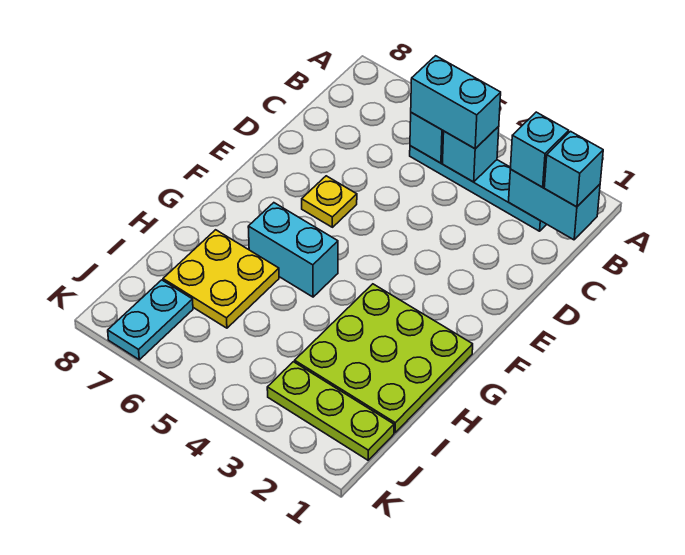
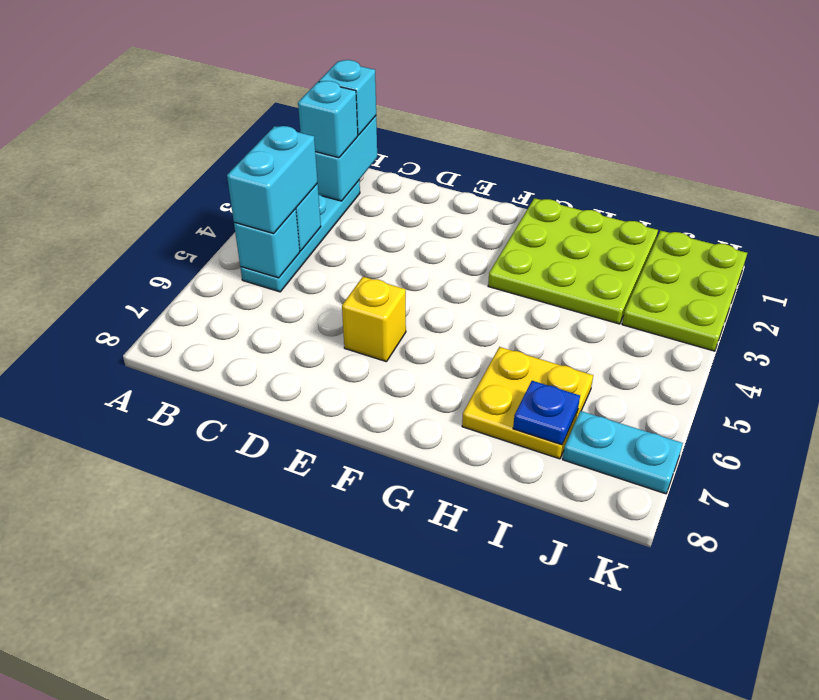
yellow 1x1 plate [302,176,357,227] -> yellow 1x1 brick [342,277,406,362]
cyan 1x2 brick [248,203,338,297] -> none
none -> blue 1x1 plate [513,381,580,445]
lime 1x3 plate [267,362,394,460] -> lime 2x3 plate [622,231,747,351]

